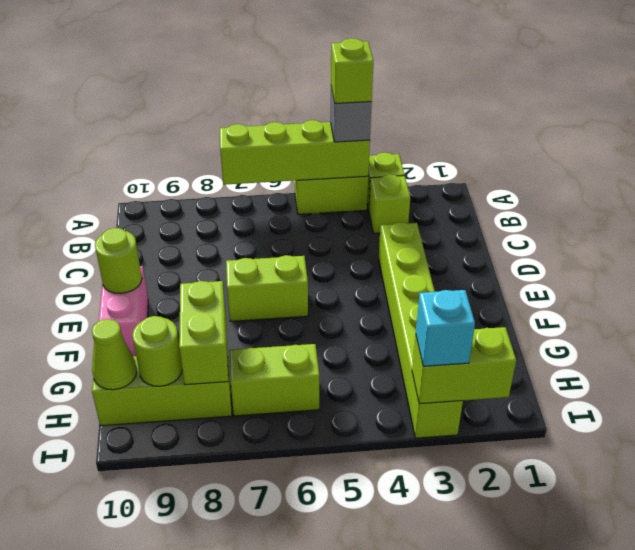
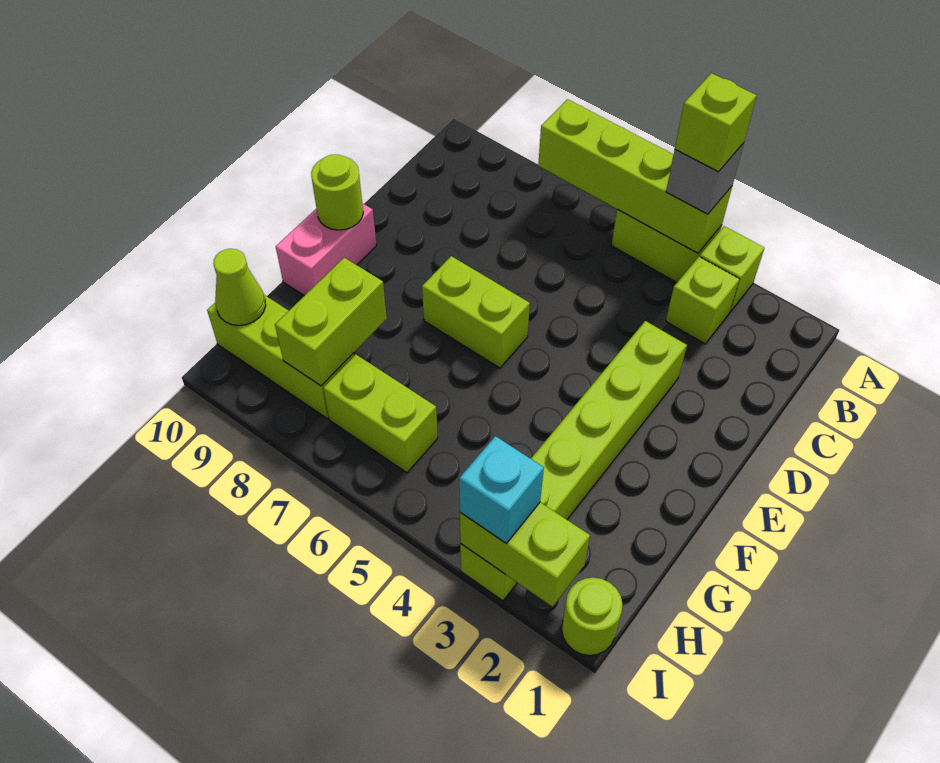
lime 1x1 round brick [132,316,182,386] -> lime 1x1 round brick moved to [562,577,623,655]

